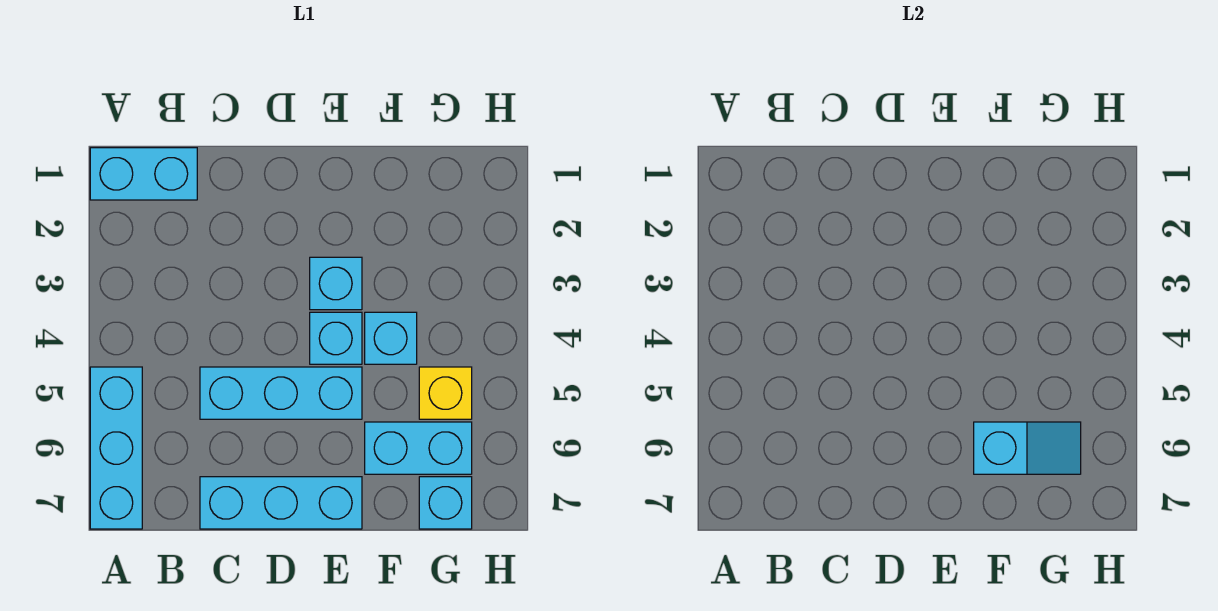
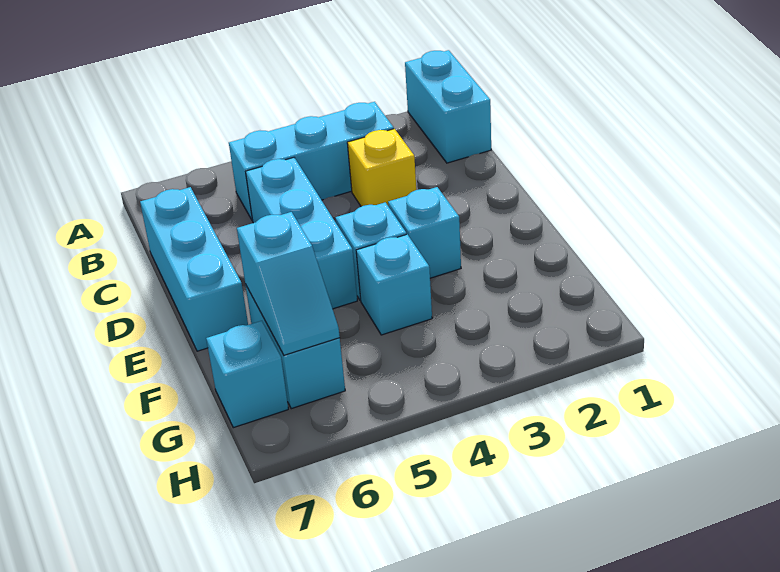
cyan 1x3 brick [90,367,142,529] -> cyan 1x3 brick moved to [229,102,394,220]
yellow 1x1 brick [419,367,472,419] -> yellow 1x1 brick moved to [347,129,416,207]

